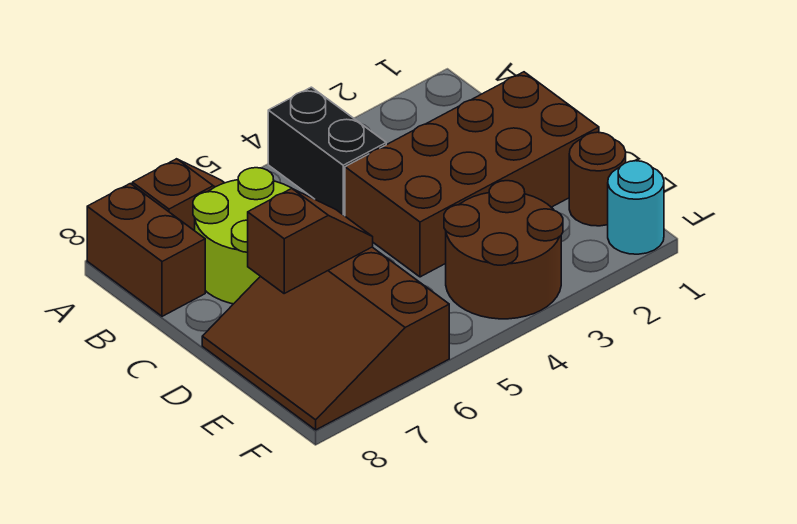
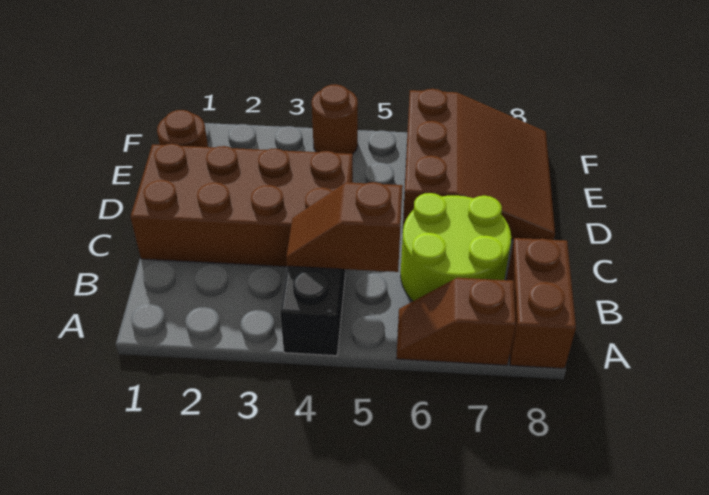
brown 1x2 slope [248,189,373,293] -> brown 1x2 slope moved to [286,182,403,272]
brown 2x2 round brick [444,181,563,319] -> brown 1x1 round brick [312,84,358,154]
cyan 1x1 round brick [608,161,664,254] -> none

